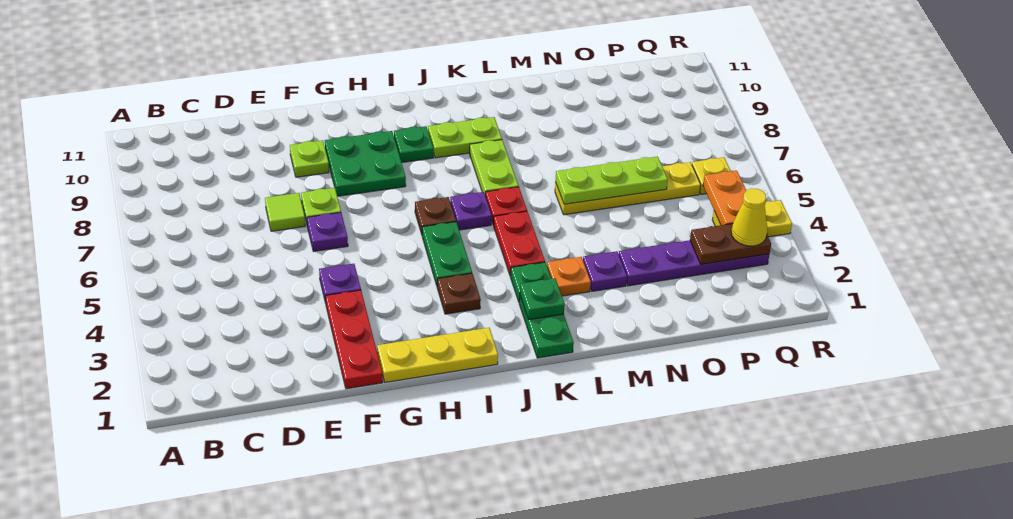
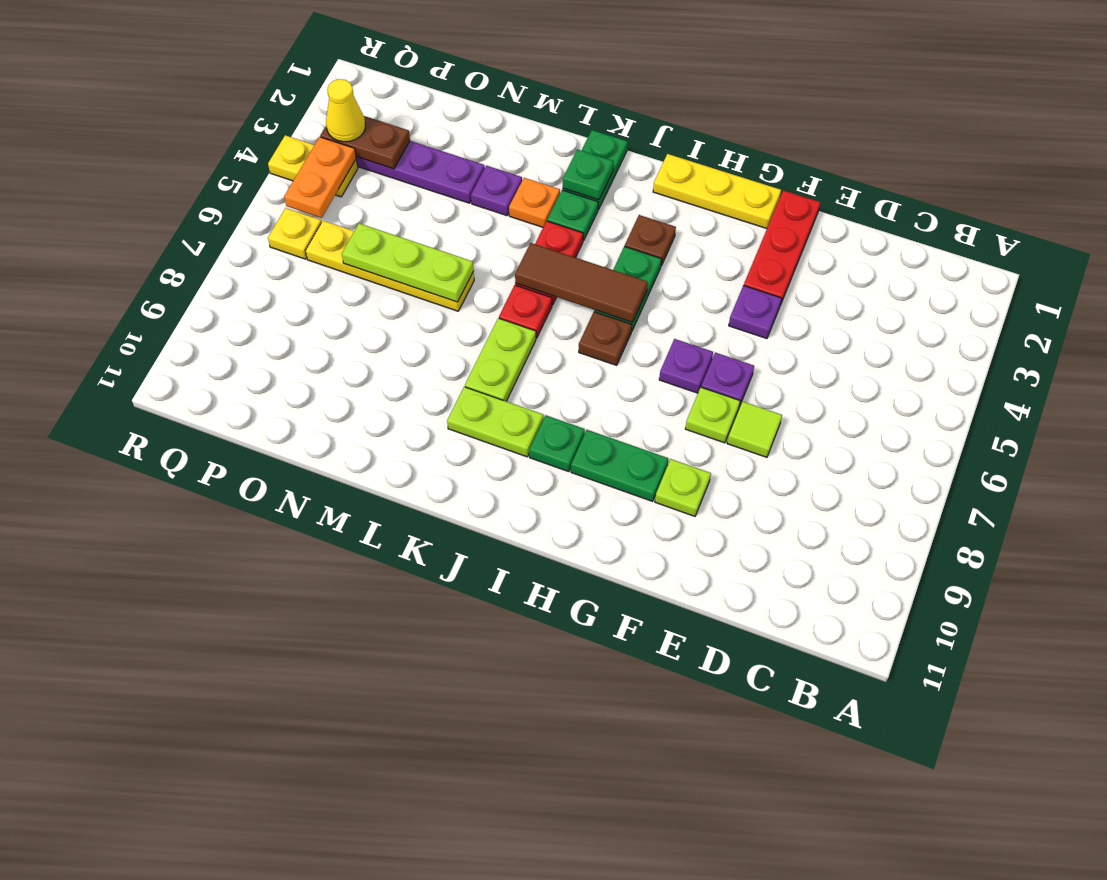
green 2x2 plate [325,131,406,196] -> green 1x2 plate [571,430,668,501]
none -> brown 1x3 tile [515,243,648,322]
purple 1x1 plate [450,192,492,230] -> purple 1x1 plate moved to [659,339,713,393]

